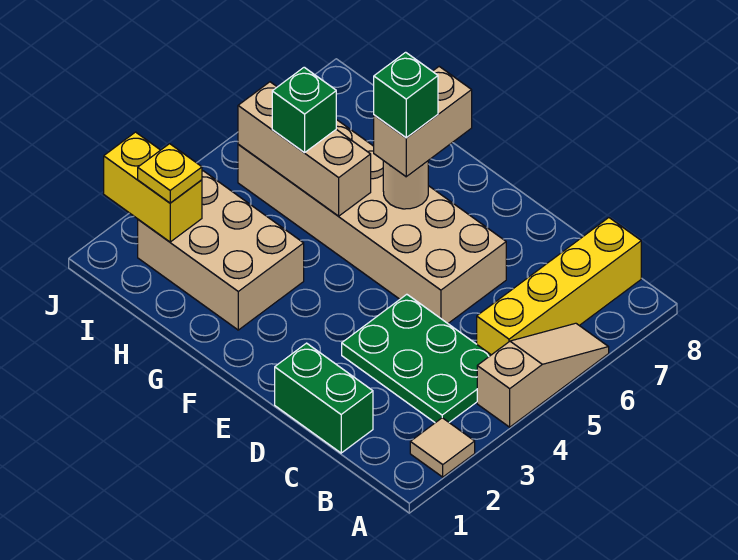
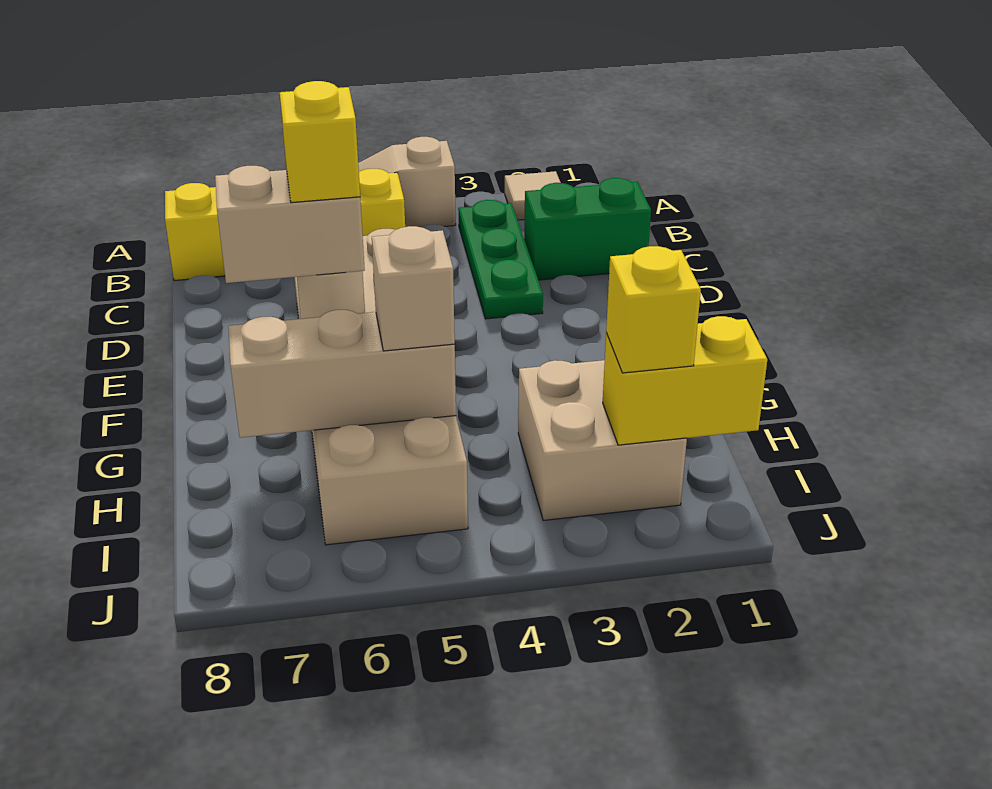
green 2x3 plate [342,294,491,423] -> green 1x3 plate [458,200,543,319]
green 1x2 brick [275,343,373,453] -> green 1x2 brick turned to [524,178,651,280]
green 1x1 brick [374,52,438,138] -> yellow 1x1 brick [280,81,360,203]
tan 2x3 brick [138,171,304,330] -> tan 2x2 brick [518,360,687,520]
tan 1x3 brick [238,82,371,216] -> tan 1x3 brick turned to [228,310,456,438]
green 1x1 brick [272,67,336,153] -> tan 1x1 brick [372,226,455,351]
yellow 1x2 brick [104,132,202,242] -> yellow 1x2 brick turned to [603,316,767,445]
yellow 1x1 plate [138,144,202,203] -> yellow 1x1 brick [606,246,701,373]

